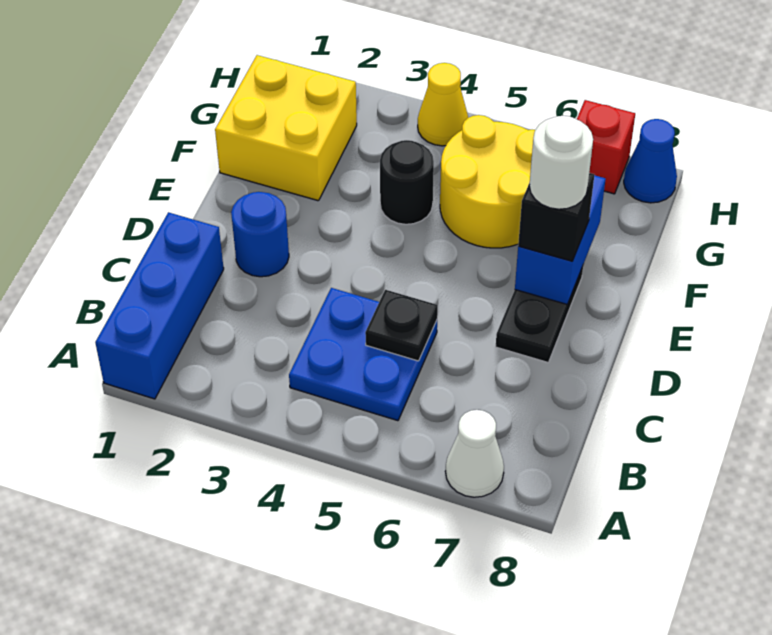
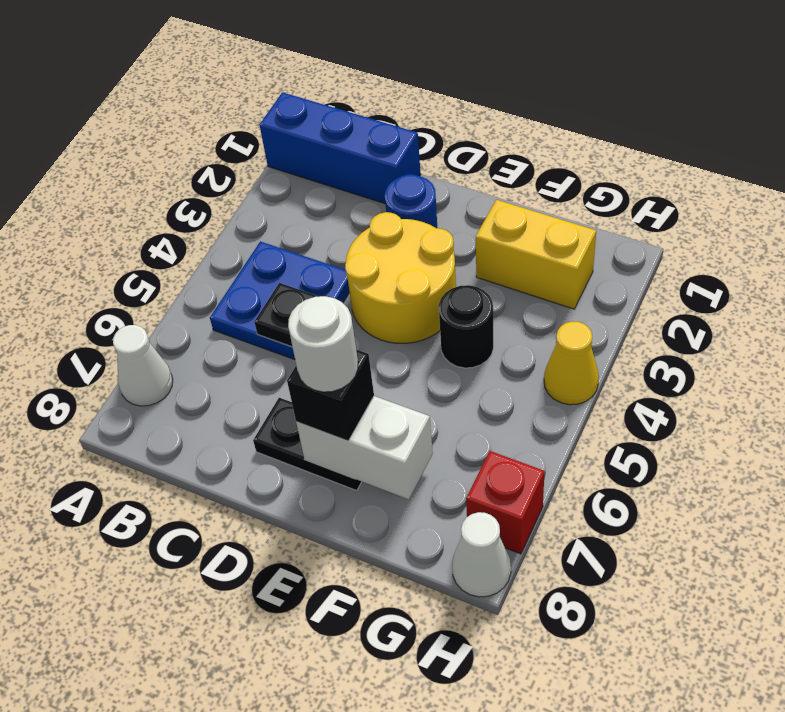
blue 1x2 brick [515,175,605,304] -> white 1x2 brick [296,396,433,499]
yellow 2x2 brick [215,55,357,201] -> yellow 1x2 brick [476,200,596,309]
yellow 2x2 round brick [440,115,535,248] -> yellow 2x2 round brick moved to [345,212,456,343]
blue 1x1 cone [624,119,677,203] -> white 1x1 cone [452,512,511,597]

